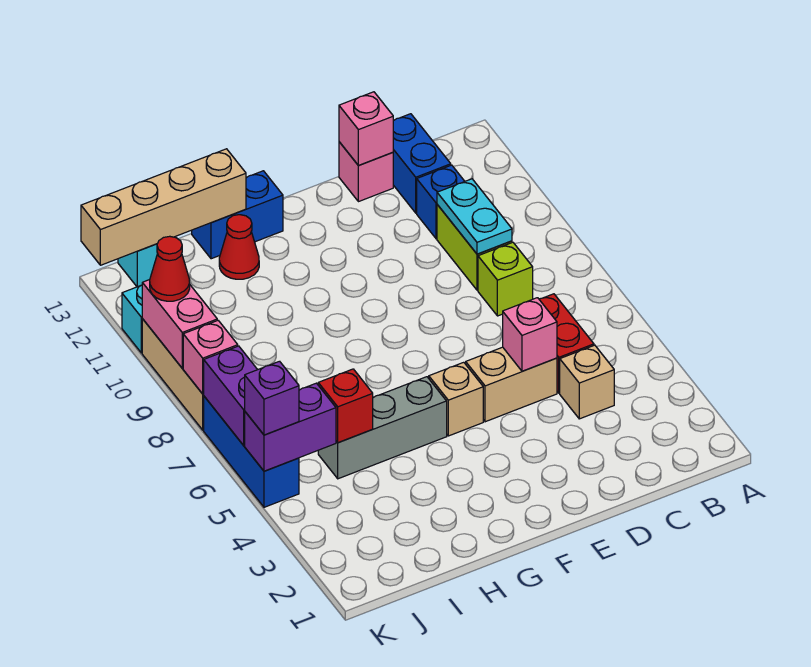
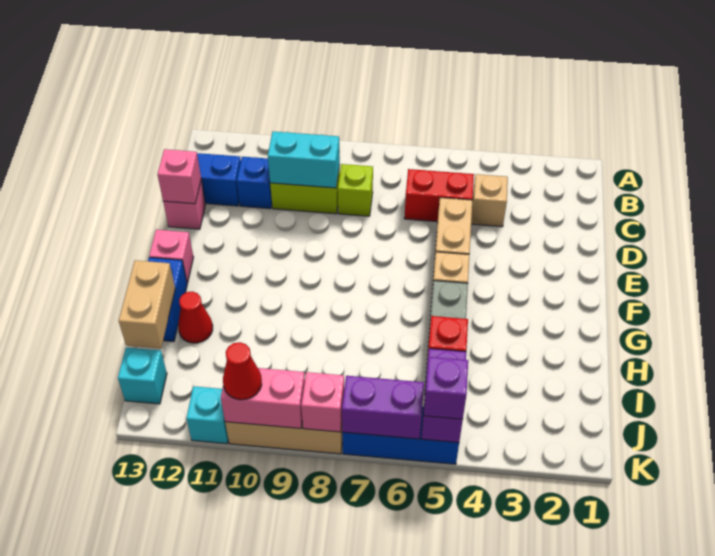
cyan 1x2 plate [437,179,512,254] -> cyan 1x2 brick [268,132,340,188]
pink 1x1 brick [503,298,557,371] -> pink 1x1 brick moved to [149,230,193,283]
tan 1x4 brick [81,149,246,265] -> tan 1x2 brick [119,260,175,349]

